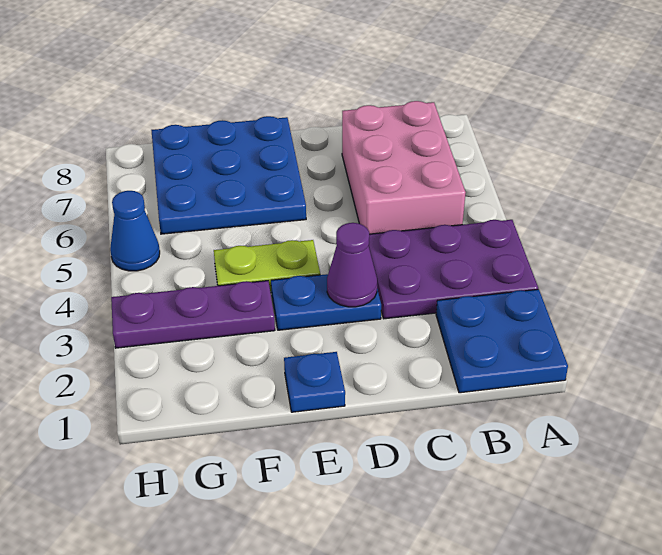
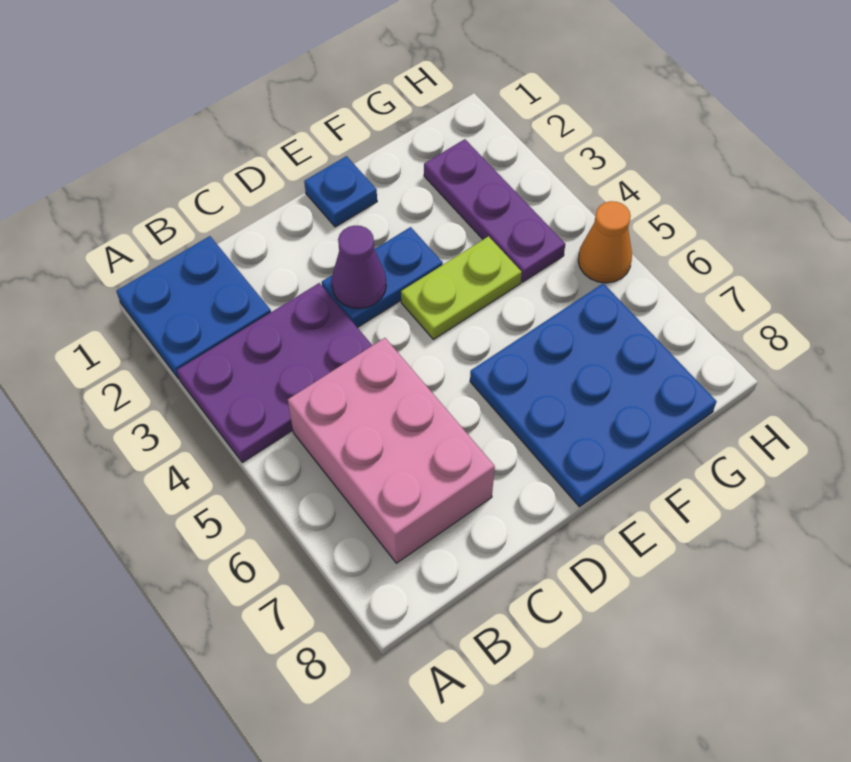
purple 1x3 plate [111,281,275,348] -> purple 1x3 plate turned to [424,139,565,282]
blue 1x1 cone [110,191,160,271] -> orange 1x1 cone [578,201,632,283]

